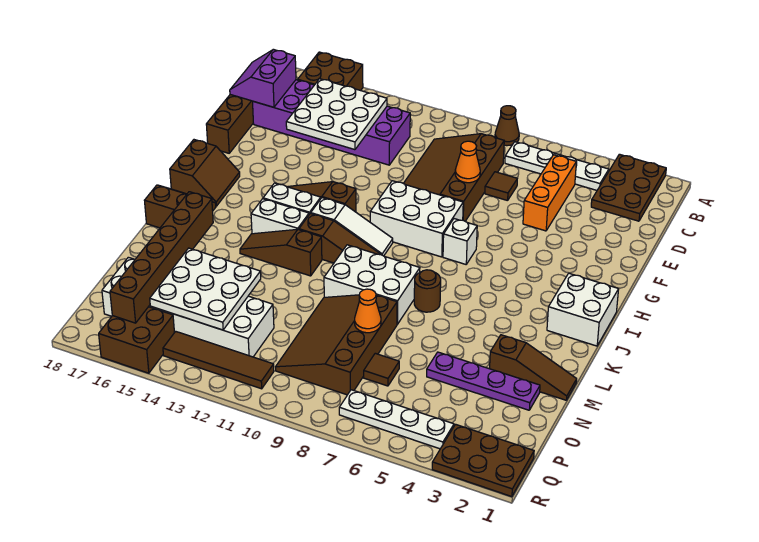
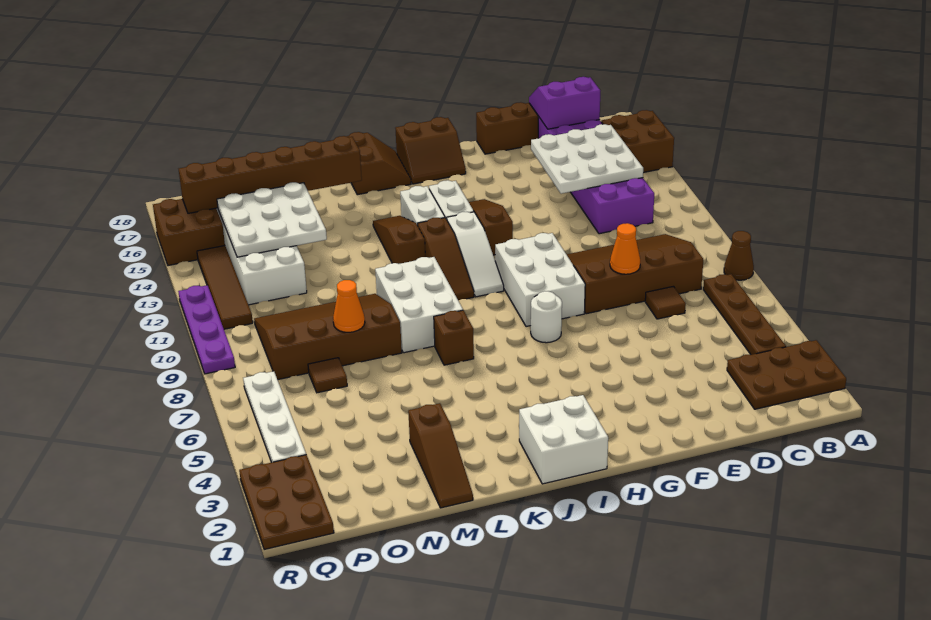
white 1x4 plate [505,142,609,190] -> brown 1x4 plate [703,274,786,355]
orange 1x3 brick [523,155,576,231] -> none
white 1x1 brick [443,219,477,264] -> white 1x1 round brick [531,291,562,343]
brown 1x1 round brick [414,270,441,312] -> brown 1x1 brick [434,310,474,365]
purple 1x4 plate [427,352,540,410] -> purple 1x4 plate moved to [178,285,235,374]

